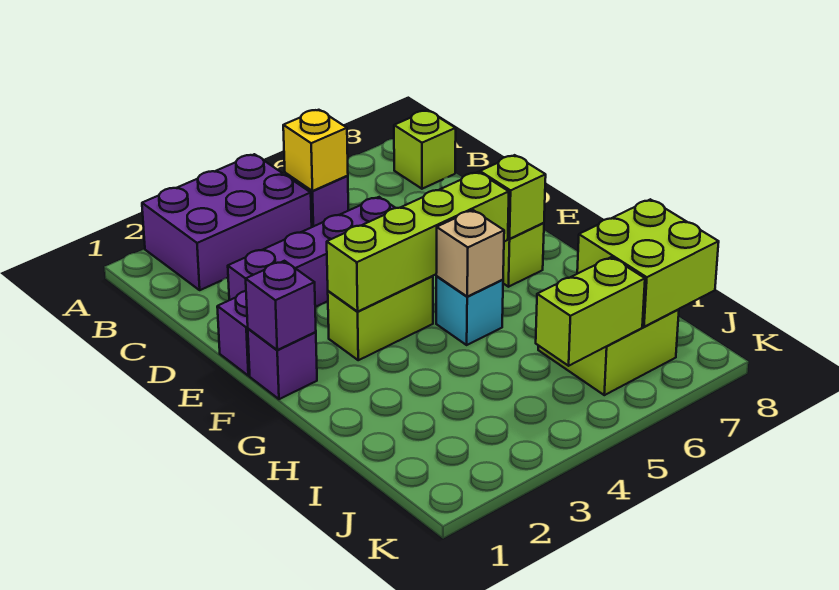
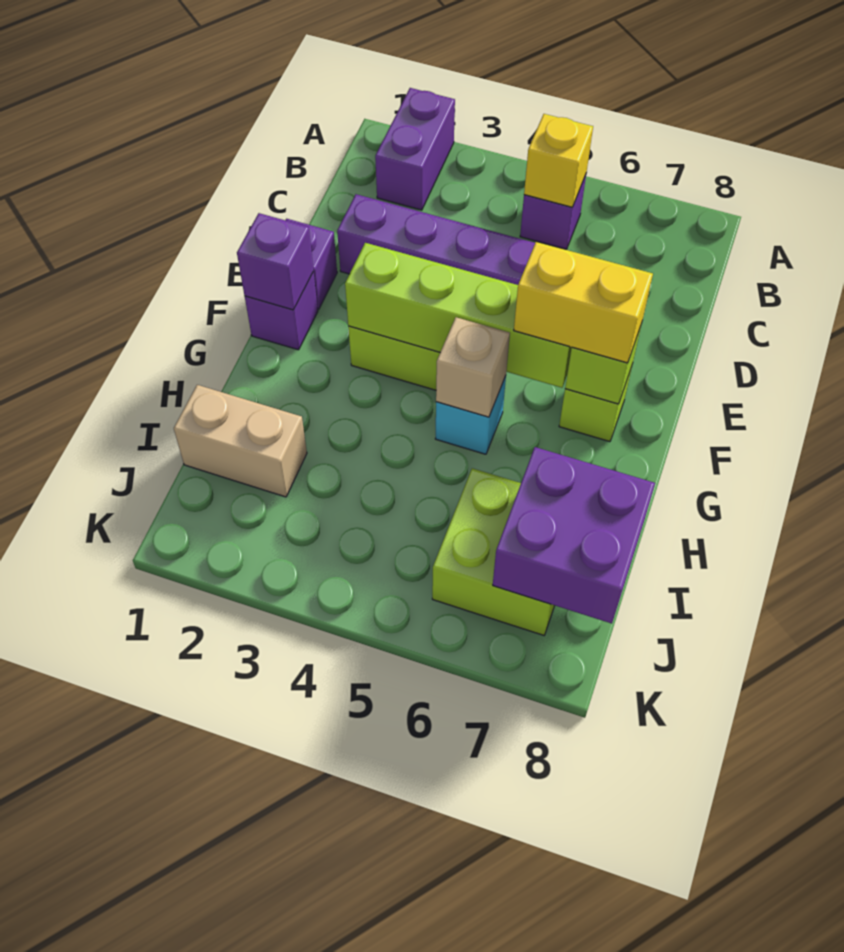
purple 2x3 brick [142,154,312,290] -> purple 1x2 brick [375,88,455,210]
lime 1x1 brick [394,110,456,189] -> none
none -> yellow 1x2 brick [514,242,653,363]
none -> tan 1x2 brick [174,385,307,497]
lime 2x2 brick [577,199,719,327] -> purple 2x2 brick [493,447,655,624]
lime 1x2 brick [536,257,645,366] -> none

